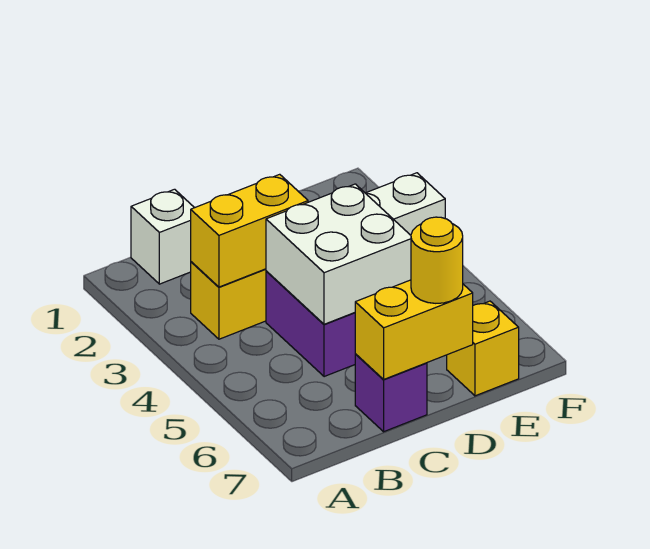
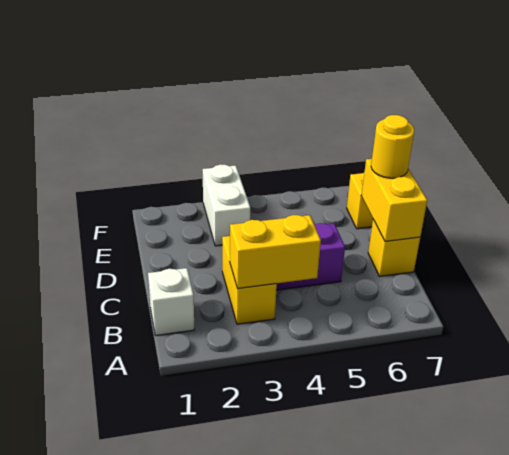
yellow 1x2 brick [191,174,308,287] -> yellow 1x2 brick turned to [230,215,321,288]
white 2x2 brick [266,184,411,324] -> none
purple 1x1 brick [355,354,427,432] -> yellow 1x1 brick [368,220,420,276]

